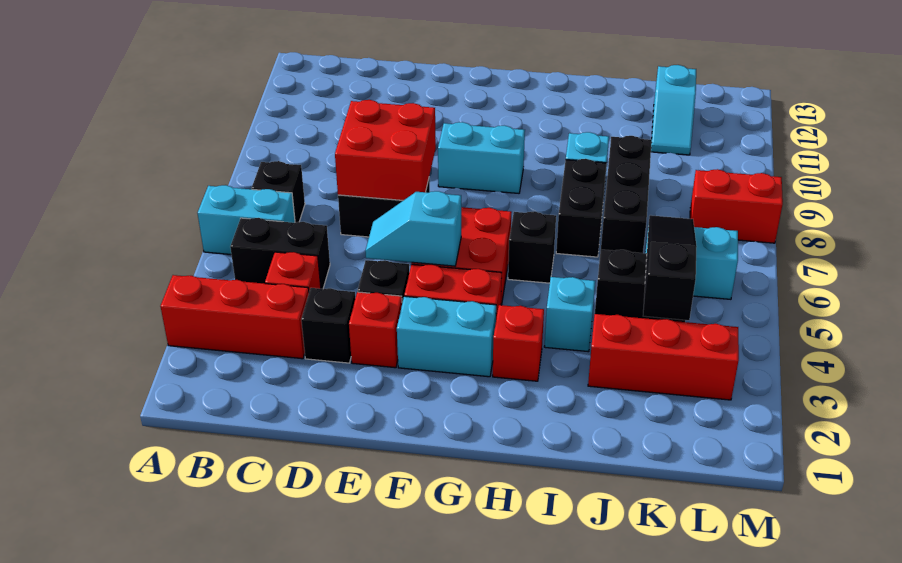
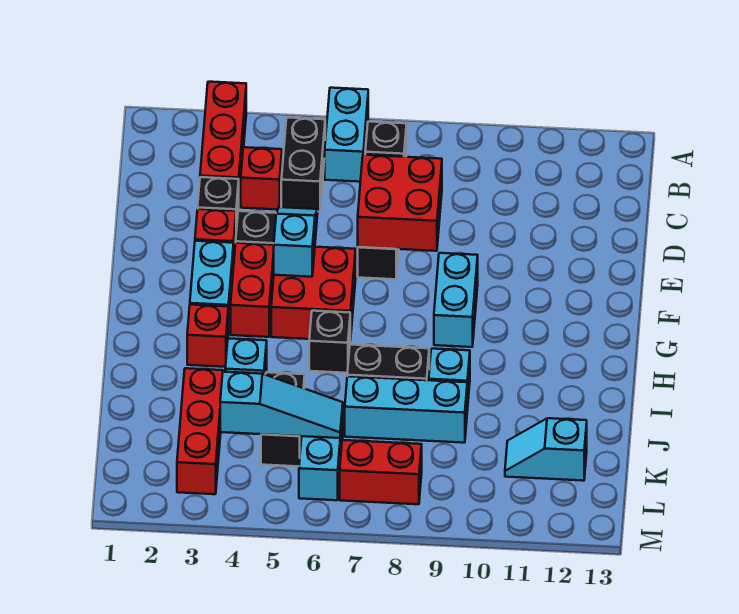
black 1x3 brick [601,136,652,253] -> cyan 1x3 brick [345,376,467,443]
black 1x3 slope [643,215,697,320] -> cyan 1x3 slope [220,372,343,438]
red 1x2 brick [690,169,783,243] -> red 1x2 brick turned to [340,440,422,504]

